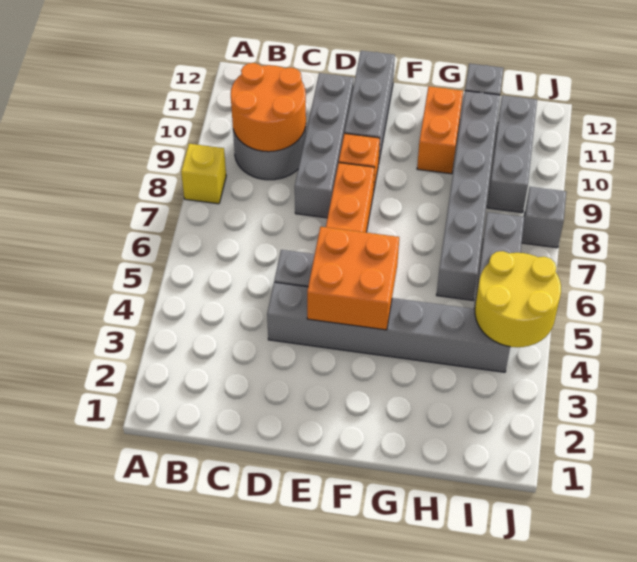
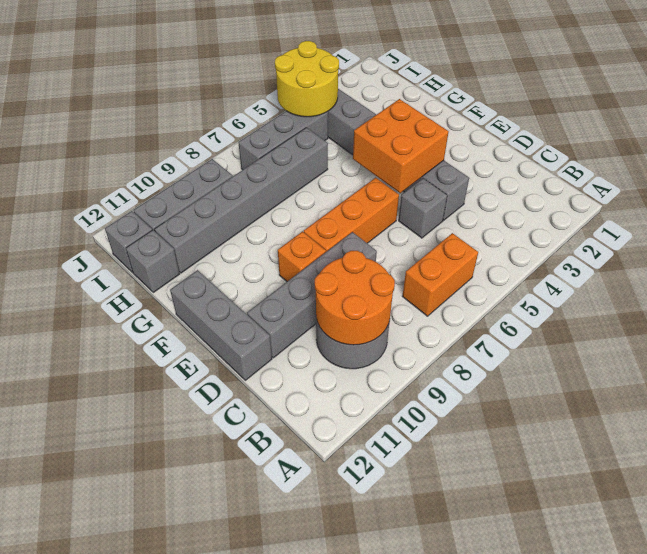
yellow 1x1 brick [181,144,226,204] -> none
grey 1x3 brick [345,51,395,160] -> grey 1x3 brick turned to [170,270,272,380]
orange 1x2 brick [417,86,463,174] -> orange 1x2 brick moved to [402,233,478,316]
grey 1x1 brick [522,187,566,248] -> grey 1x1 brick moved to [105,211,152,272]

